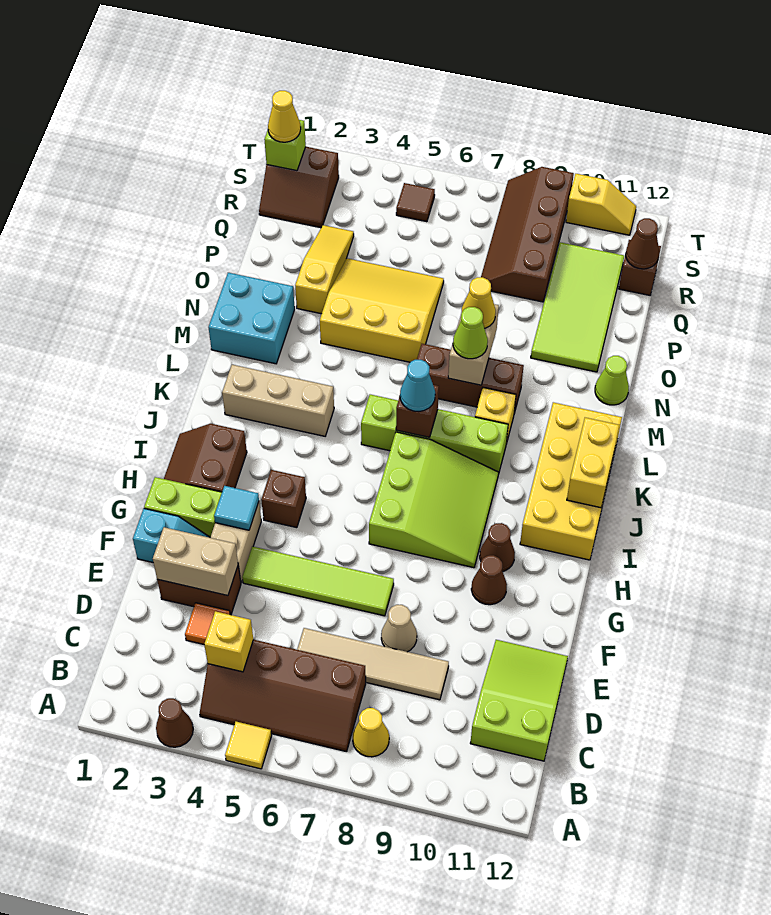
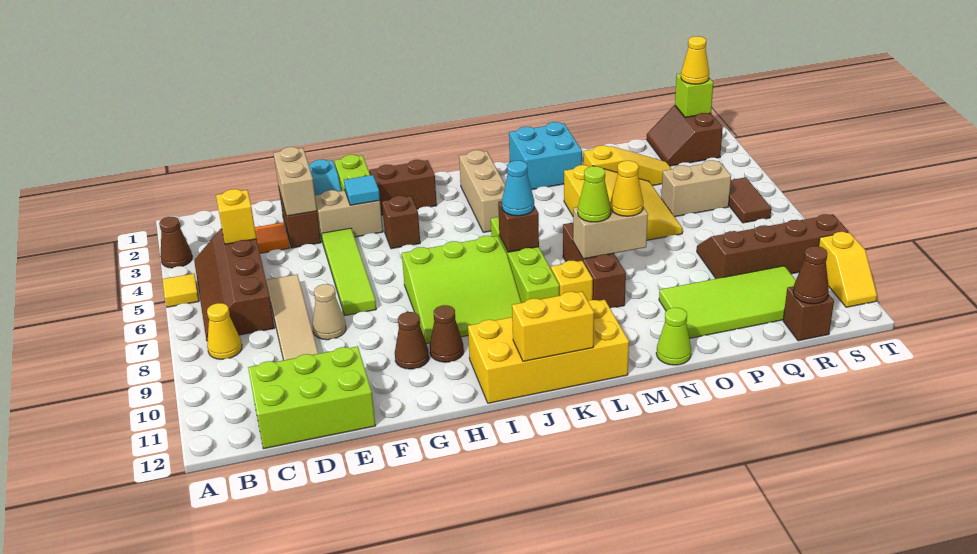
lime 2x3 slope [470,640,568,761] -> lime 2x3 brick [248,346,375,449]
none -> tan 1x2 brick [661,160,731,217]
brown 1x1 tile [396,183,435,222] -> brown 1x2 tile [729,177,771,223]

